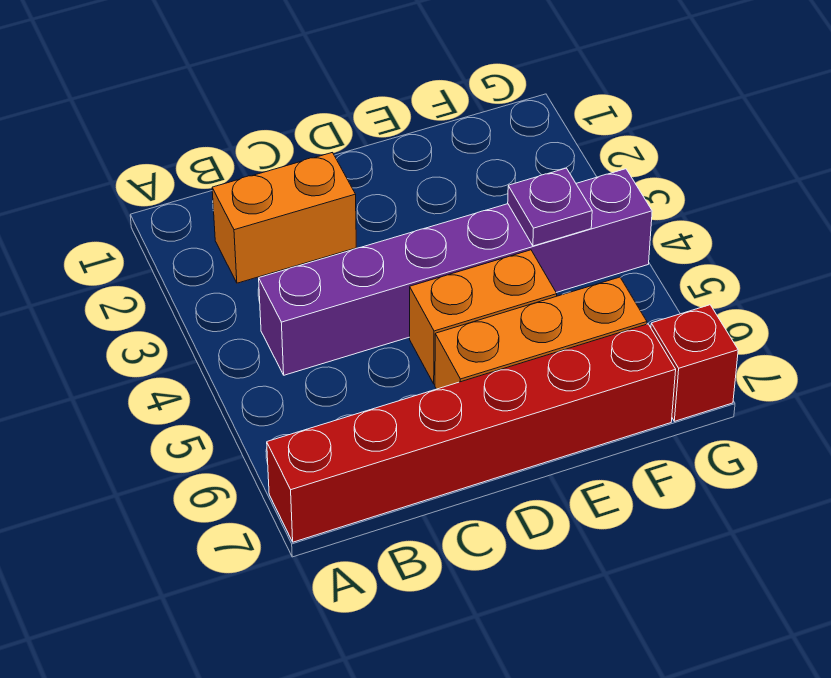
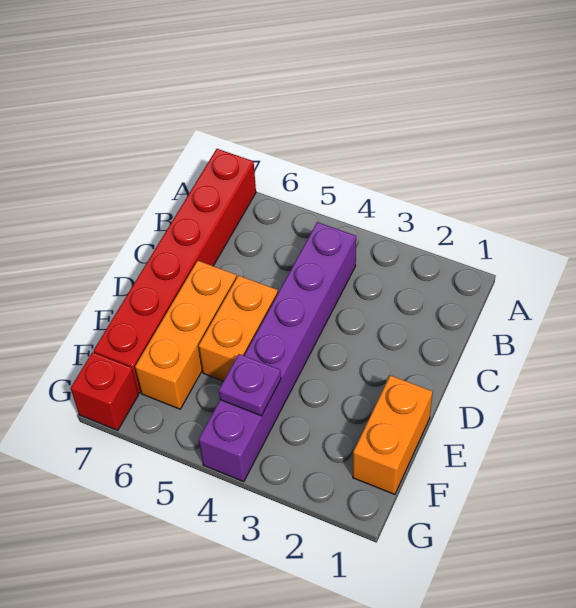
orange 1x2 brick [212,153,356,283] -> orange 1x2 brick moved to [353,375,433,494]

